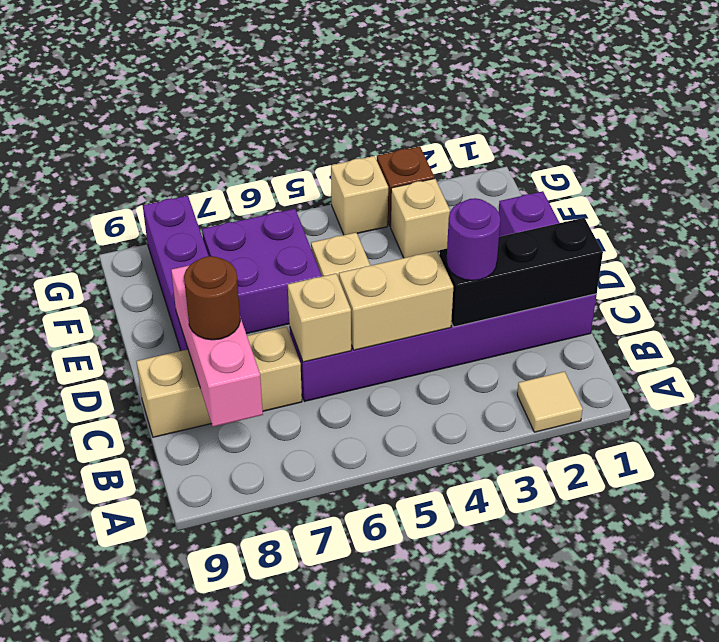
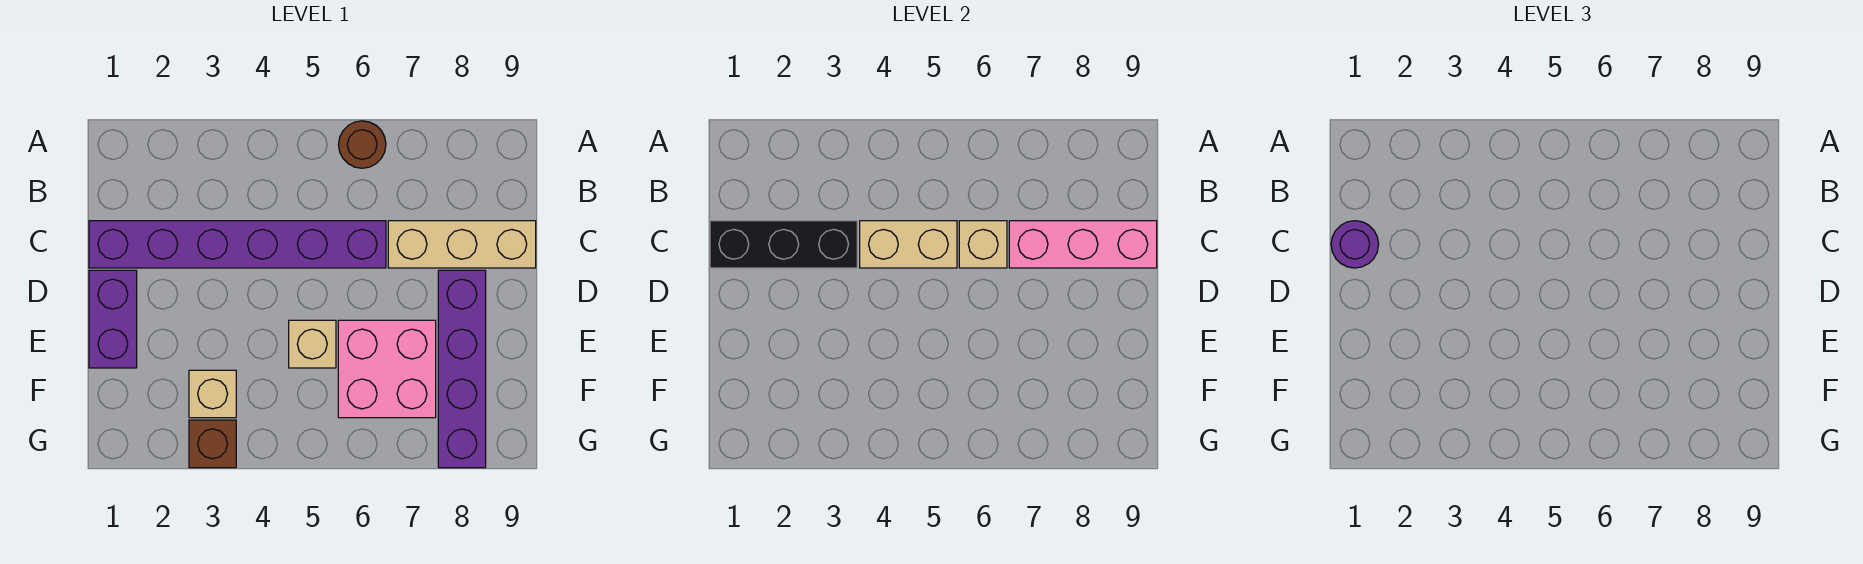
tan 1x1 tile [517,372,583,432] -> none
pink 1x3 brick [171,265,263,427] -> pink 1x3 brick turned to [1009,221,1157,268]
purple 1x1 round brick [446,198,500,281] -> purple 1x1 round brick moved to [1331,221,1379,268]
brown 1x1 round brick [184,256,240,340] -> brown 1x1 round brick moved to [339,121,386,168]
purple 2x2 brick [202,209,322,334] -> pink 2x2 brick [338,320,436,418]
tan 1x1 brick [331,156,388,235] -> none

